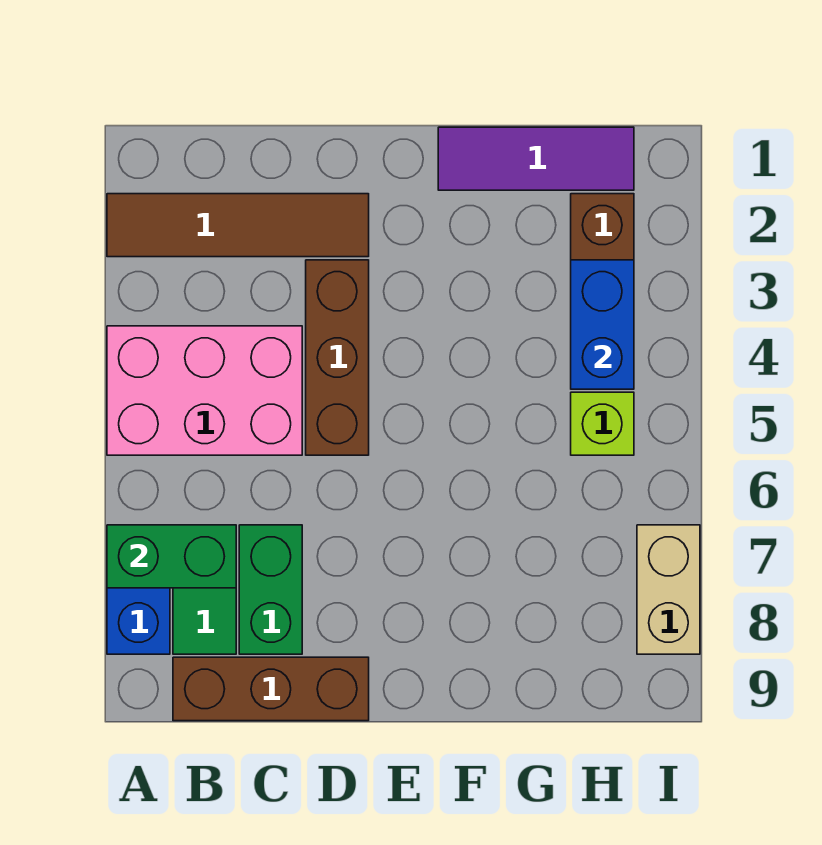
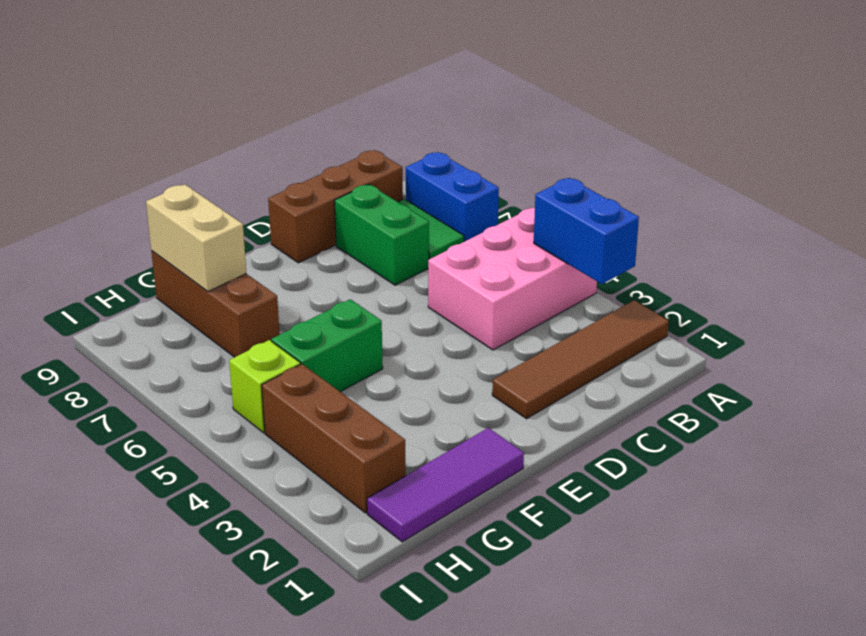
green 1x2 brick [107,525,236,588] -> green 1x2 brick moved to [271,299,383,392]
brown 1x3 brick [306,260,369,455] -> brown 1x3 brick moved to [151,251,280,357]
blue 1x2 brick [571,260,634,389] -> blue 1x2 brick moved to [534,178,639,284]
tan 1x2 brick [637,525,700,654] -> tan 1x2 brick moved to [146,184,246,292]

